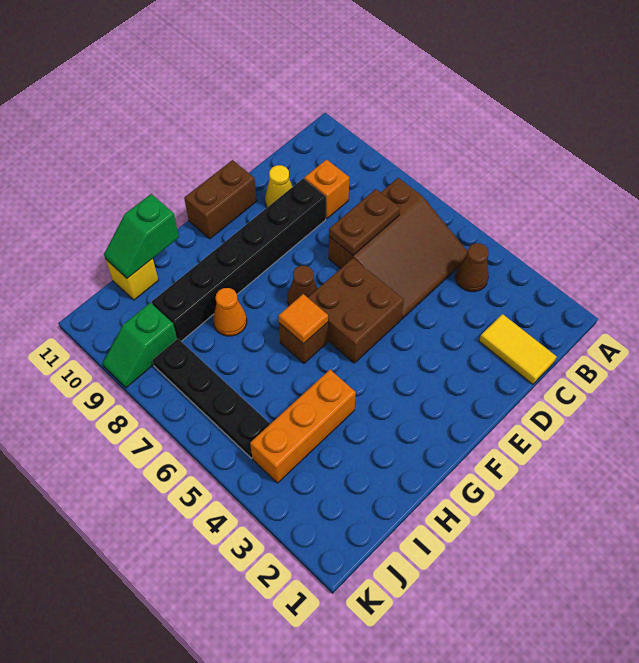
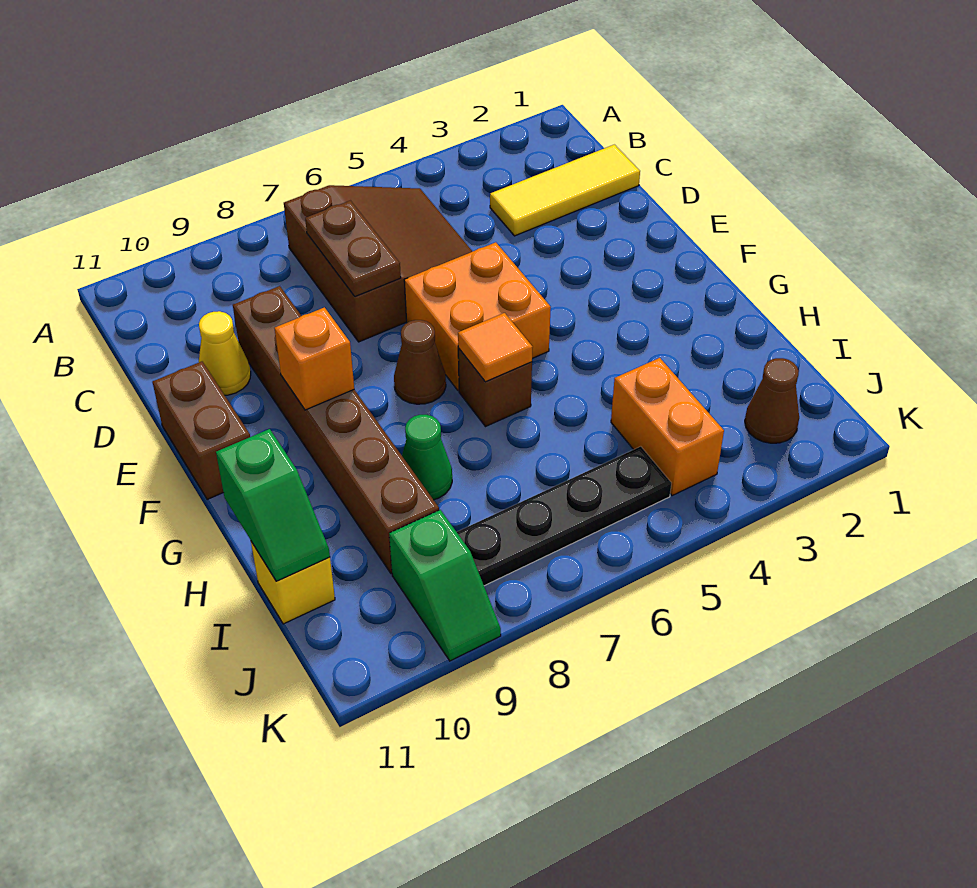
brown 1x1 cone [456,243,489,292] -> brown 1x1 cone moved to [745,358,799,443]
yellow 1x2 tile [479,314,557,384] -> yellow 1x3 tile [490,145,640,236]
orange 1x1 brick [304,159,349,219] -> orange 1x1 brick moved to [275,307,354,410]
black 1x6 brick [152,179,326,341] -> brown 1x6 brick [233,286,439,574]
brown 2x2 brick [308,258,404,363] -> orange 2x2 brick [404,242,551,391]
orange 1x3 brick [250,370,356,483] -> orange 1x2 brick [611,358,724,496]
orange 1x1 cone [213,288,247,336] -> green 1x1 cone [402,415,452,500]

